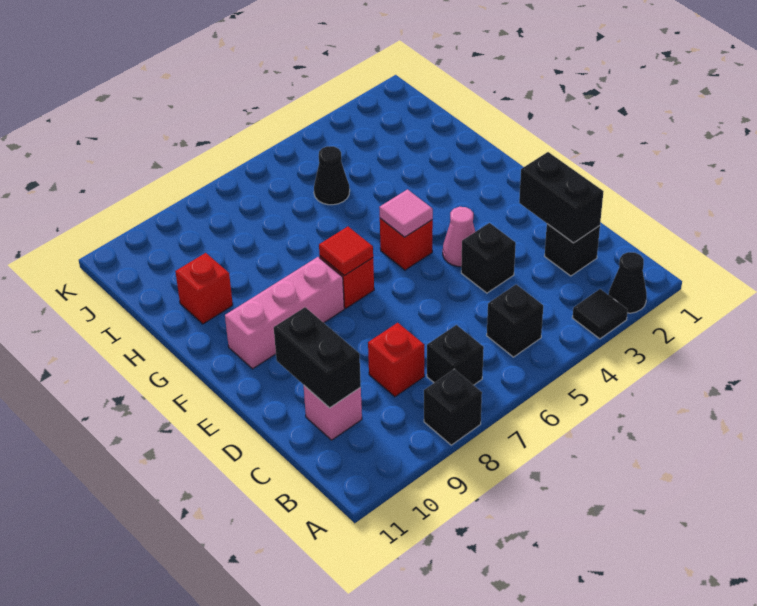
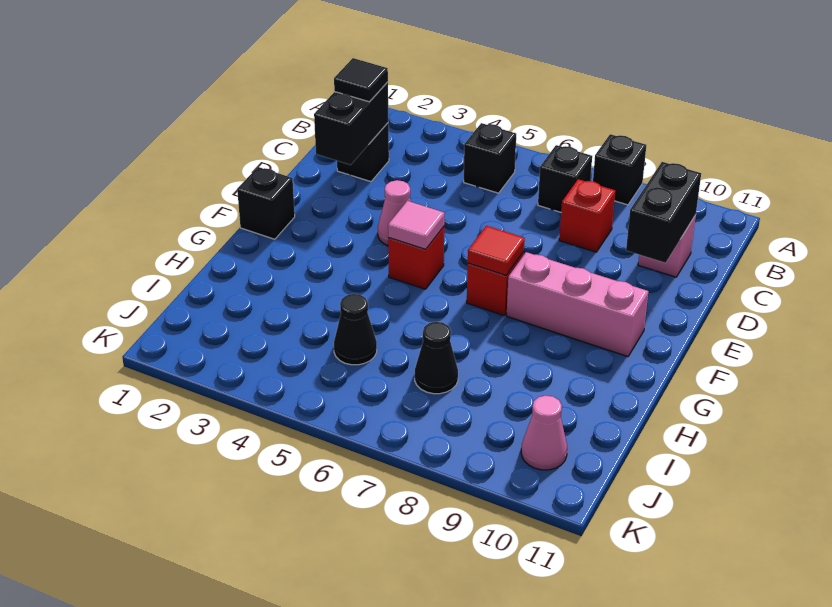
black 1x1 cone [609,252,647,313] -> black 1x1 cone moved to [415,322,458,394]
black 1x1 tile [572,289,628,339] -> black 1x1 tile moved to [334,58,388,102]
black 1x1 brick [461,223,516,293] -> black 1x1 brick moved to [237,167,295,239]
red 1x1 brick [175,253,233,324] -> none
none -> pink 1x1 cone [521,395,567,470]

